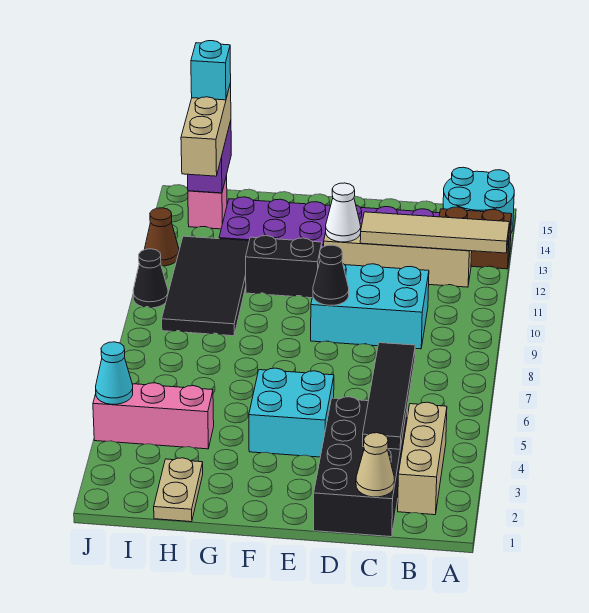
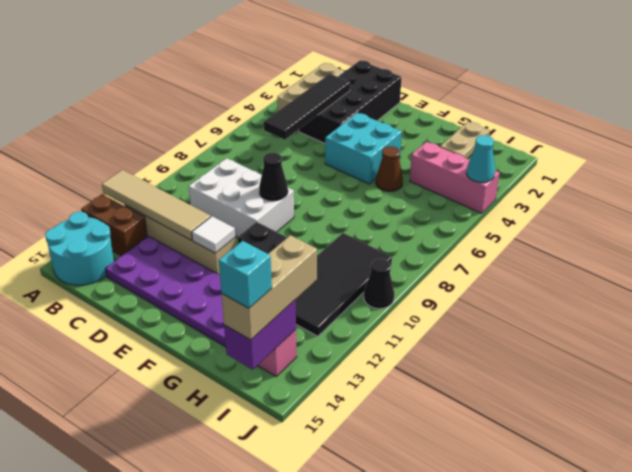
tan 1x1 cone [356,433,395,497] -> none
cyan 2x3 brick [311,264,429,349] -> white 2x3 brick [189,158,294,237]
white 1x1 cone [326,183,361,242] -> white 1x1 tile [192,216,235,253]
brown 1x1 cone [144,208,179,266] -> brown 1x1 cone moved to [376,146,403,191]

